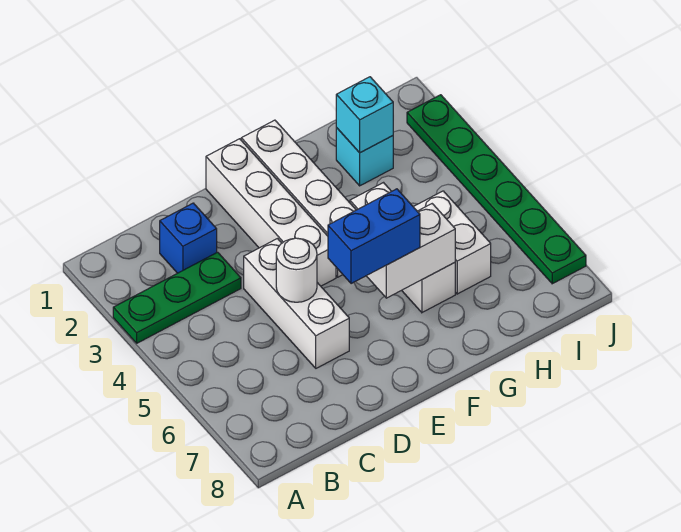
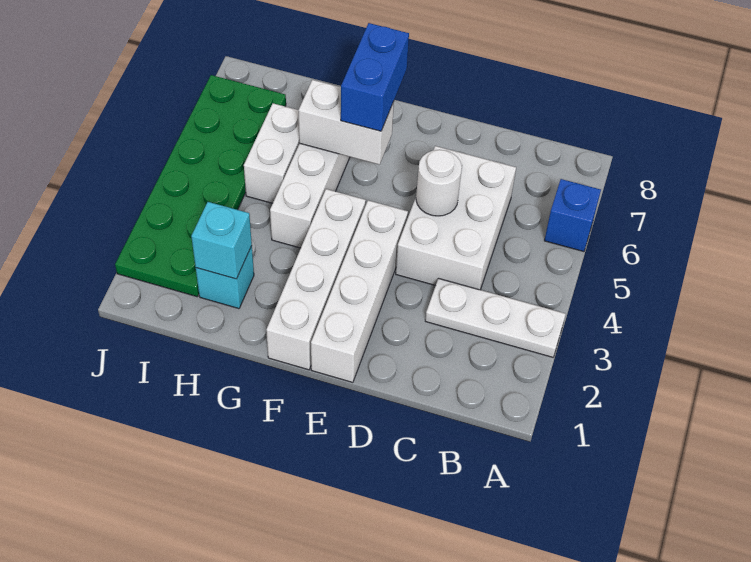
green 1x3 plate [113,252,241,343] -> white 1x3 plate [425,278,566,357]
blue 1x1 brick [160,203,217,273] -> blue 1x1 brick moved to [544,179,601,252]
white 1x3 brick [244,239,349,368] -> white 2x3 brick [396,146,516,290]
blue 1x2 brick [328,189,420,284] -> blue 1x2 brick turned to [341,23,409,131]
green 1x6 plate [407,95,586,284] -> green 2x6 plate [115,75,286,297]

